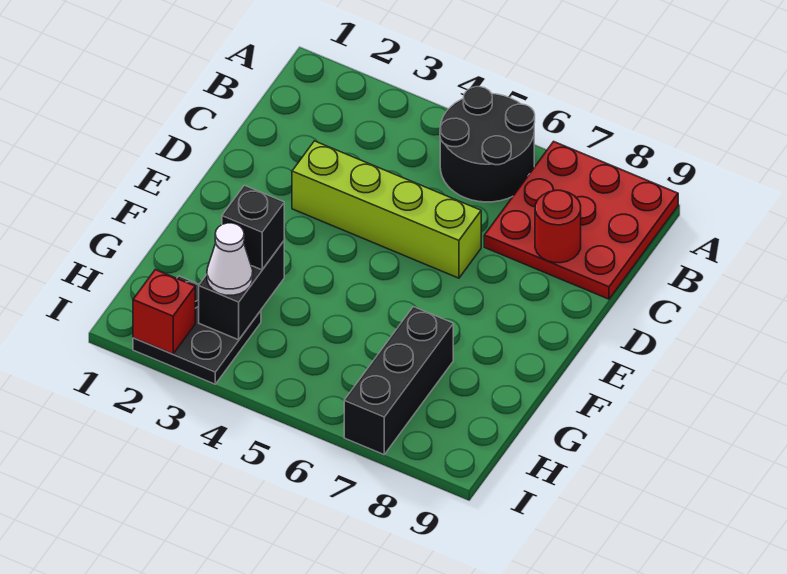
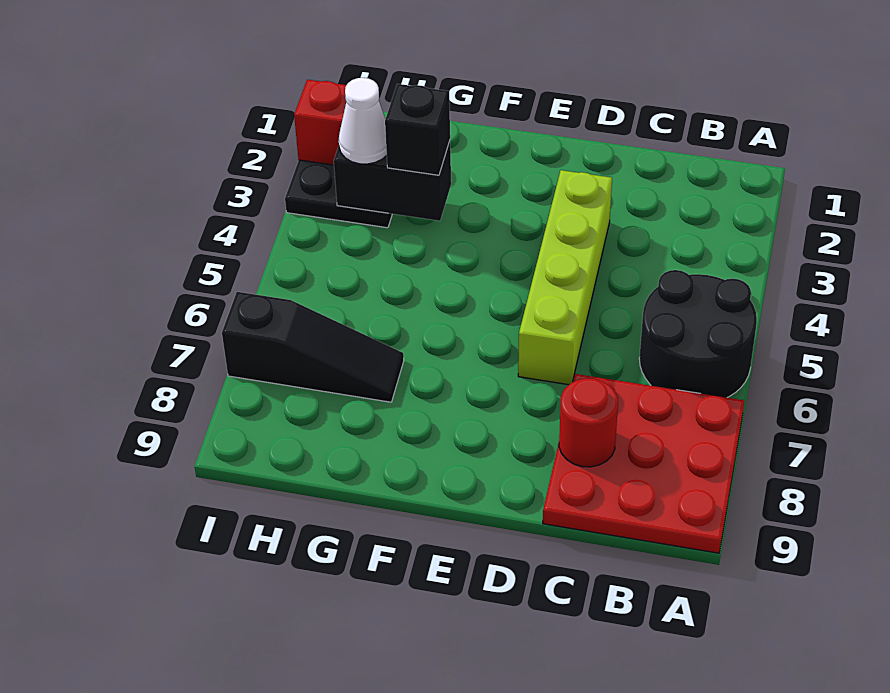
black 1x3 brick [344,307,453,455] -> black 1x3 slope [222,292,404,402]

